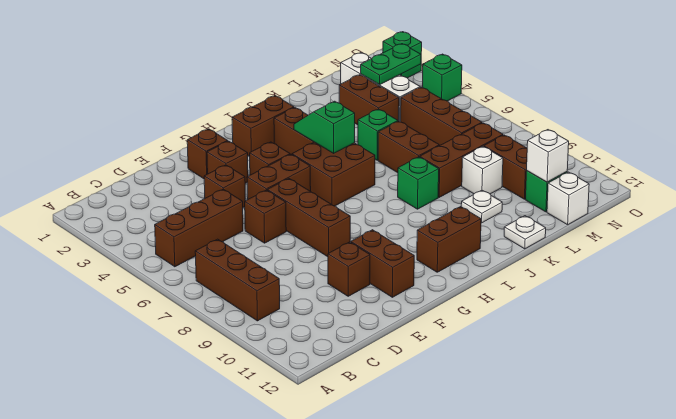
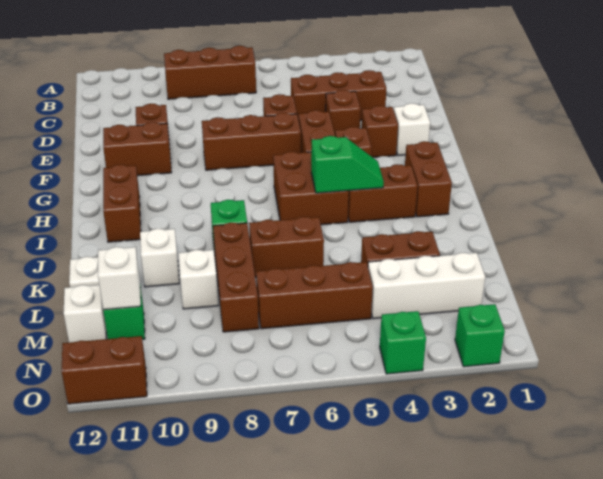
brown 1x3 brick [155,189,243,267] -> brown 1x3 brick turned to [291,70,386,121]
brown 1x1 brick [187,129,228,179] -> white 1x1 brick [394,103,430,156]
green 1x1 brick [358,109,398,160] -> none
white 1x1 plate [461,190,502,223] -> white 1x1 brick [140,229,179,287]
green 1x2 plate [361,44,421,85] -> none
brown 1x2 brick [484,135,527,199] -> brown 1x2 brick moved to [62,336,147,404]

